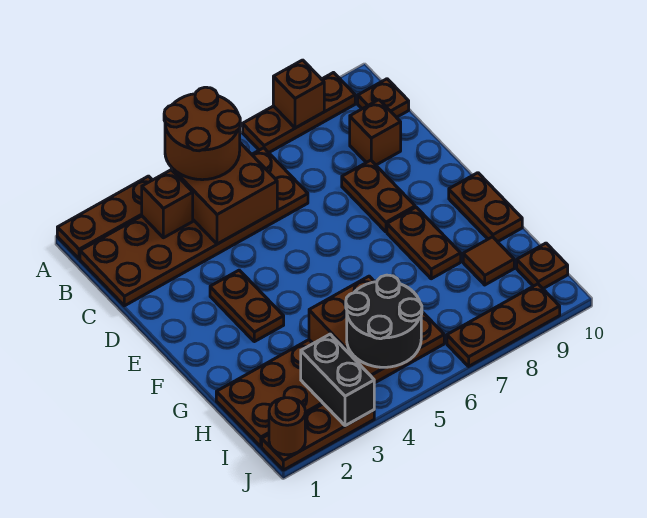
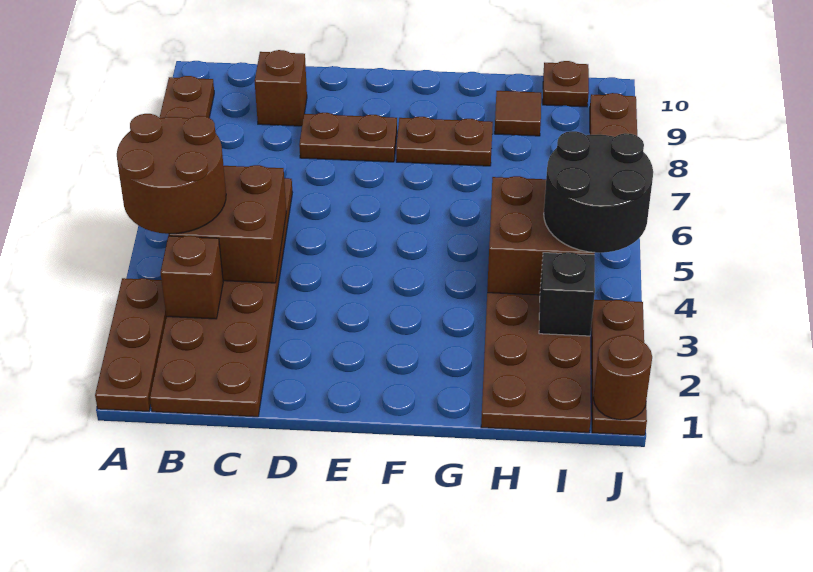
brown 1x1 brick [273,60,324,128] -> none
brown 1x1 plate [358,79,409,117] -> none
brown 1x2 plate [210,270,284,342] -> none
brown 1x2 plate [449,173,522,242] -> none
black 1x2 brick [301,334,374,426] -> black 1x1 brick [539,252,595,336]

